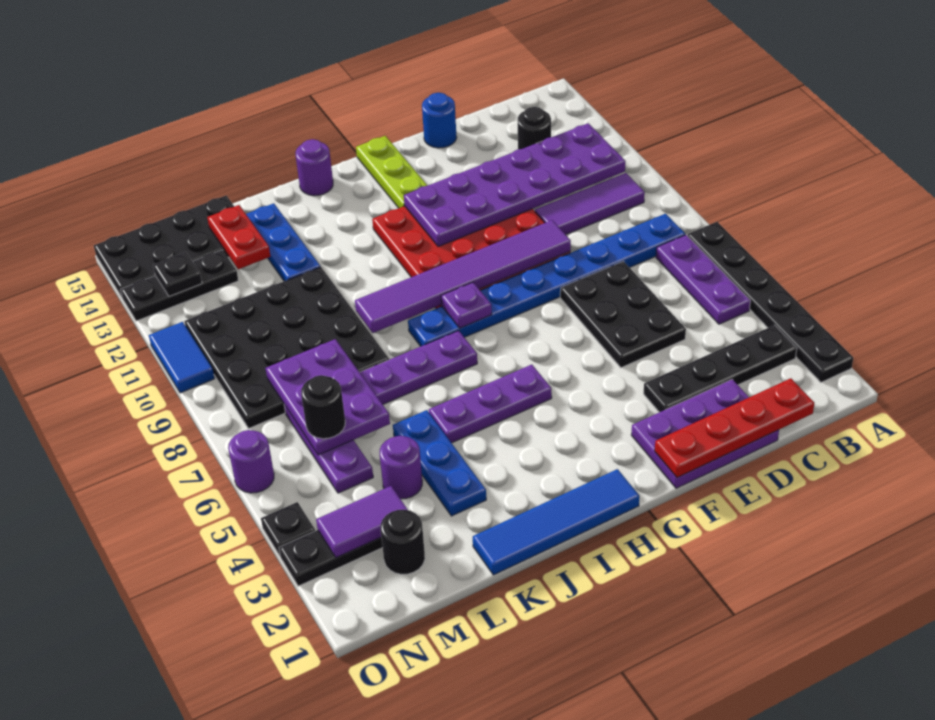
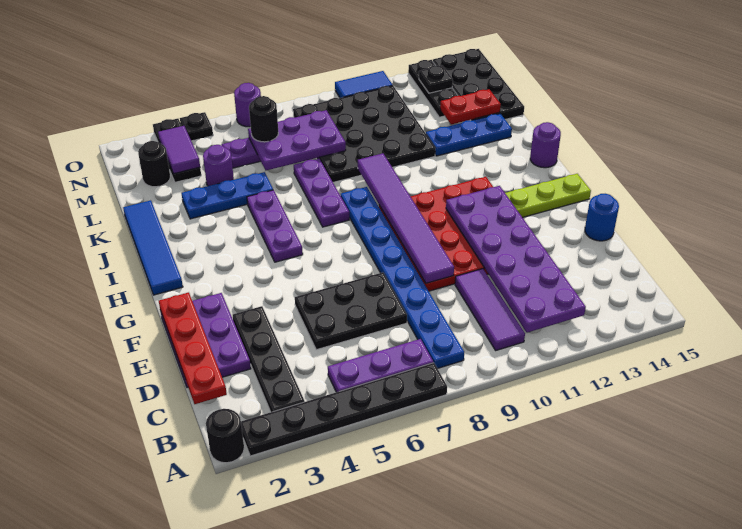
black 1x1 round brick [518,107,551,150] -> black 1x1 round brick moved to [206,409,244,463]
purple 1x1 plate [441,282,492,328] -> none

